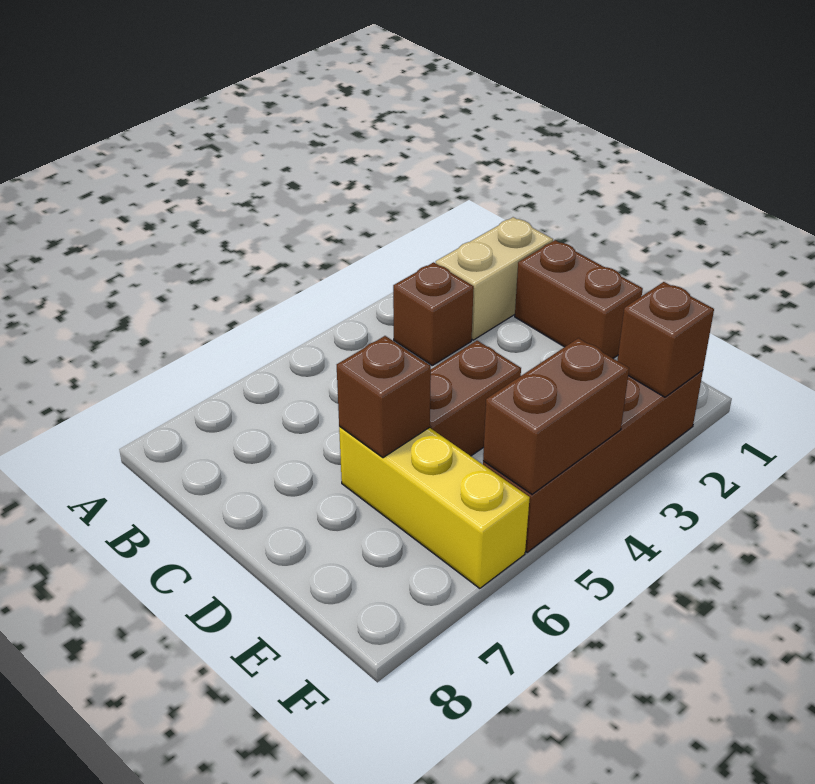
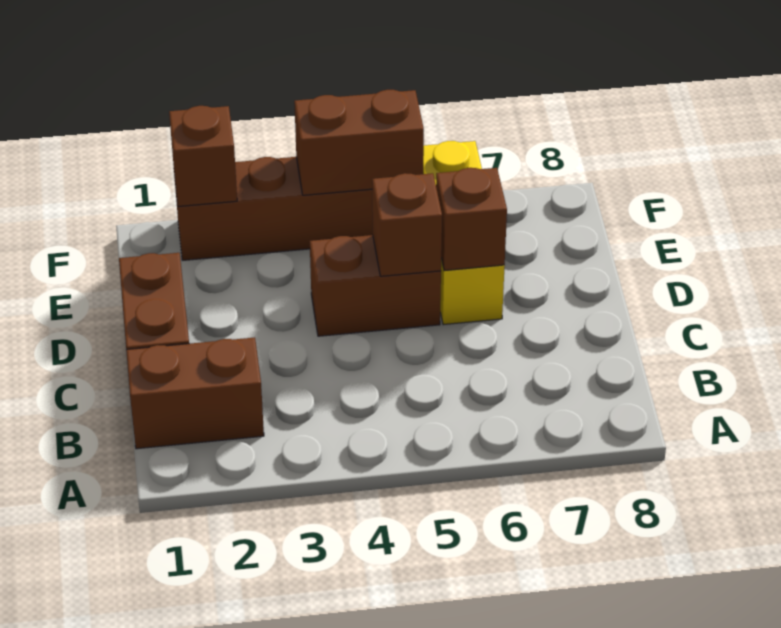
tan 1x2 brick [436,217,553,340] -> brown 1x2 brick [126,337,264,449]
brown 1x1 brick [393,262,474,366] -> brown 1x1 brick moved to [372,173,442,276]

